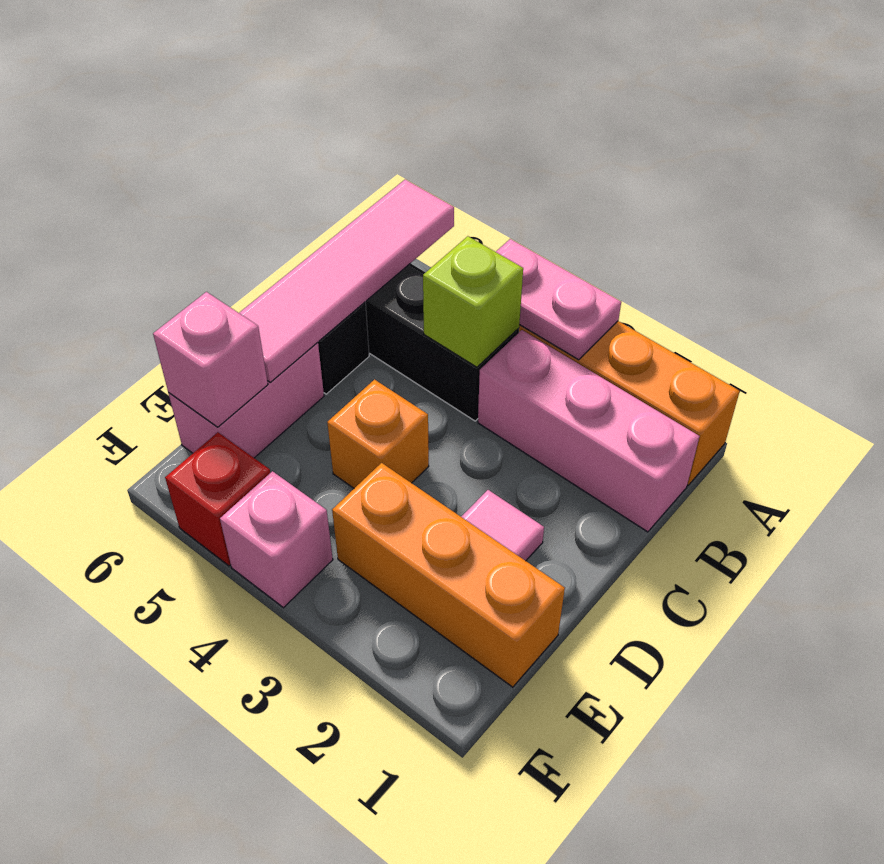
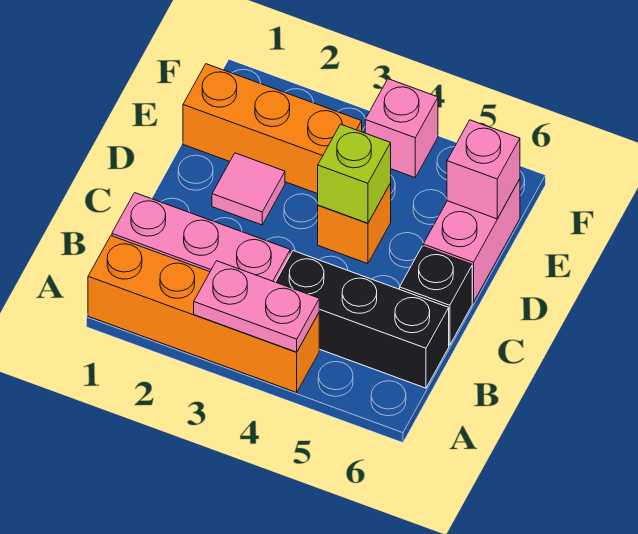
pink 1x4 tile [239,179,454,382] -> none
lime 1x1 brick [423,236,523,367] -> lime 1x1 brick moved to [318,124,391,223]
red 1x1 brick [165,432,270,566] -> none

